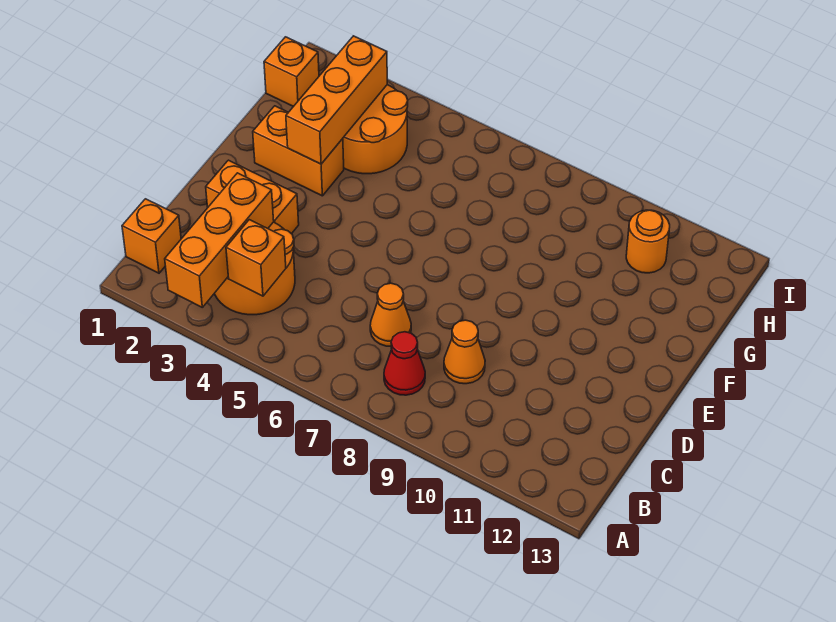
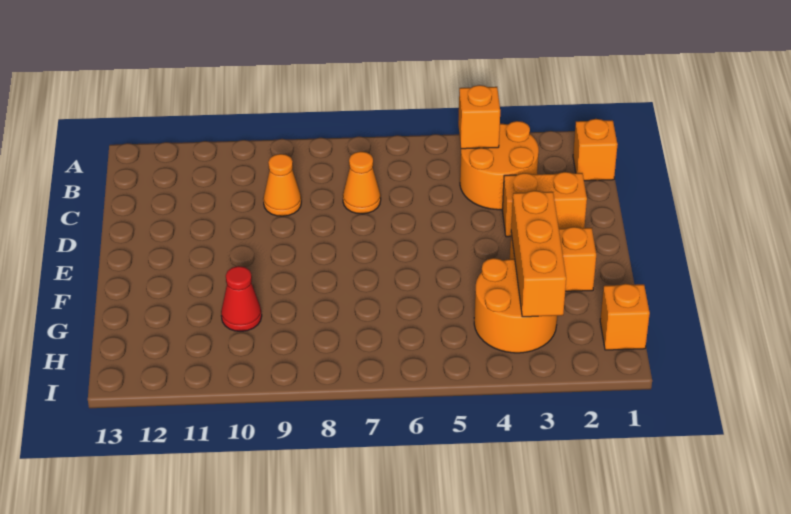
orange 1x3 brick [165,173,274,307] -> none
red 1x1 cone [384,332,425,395] -> red 1x1 cone moved to [221,266,262,331]
orange 1x1 round brick [626,210,670,273] -> none

